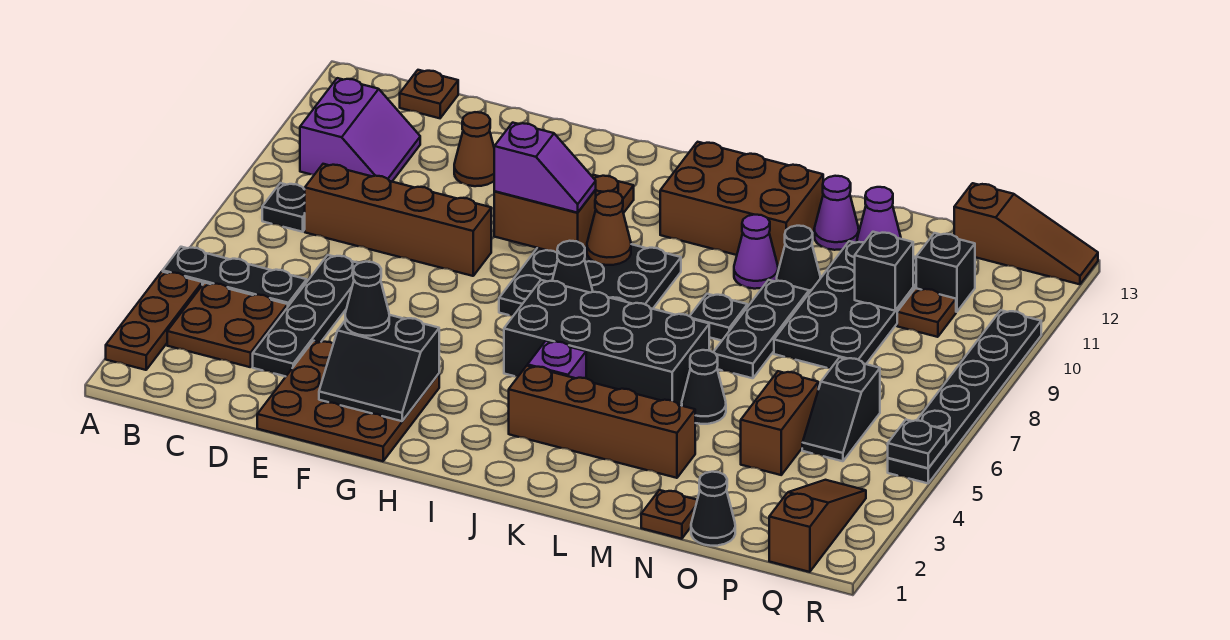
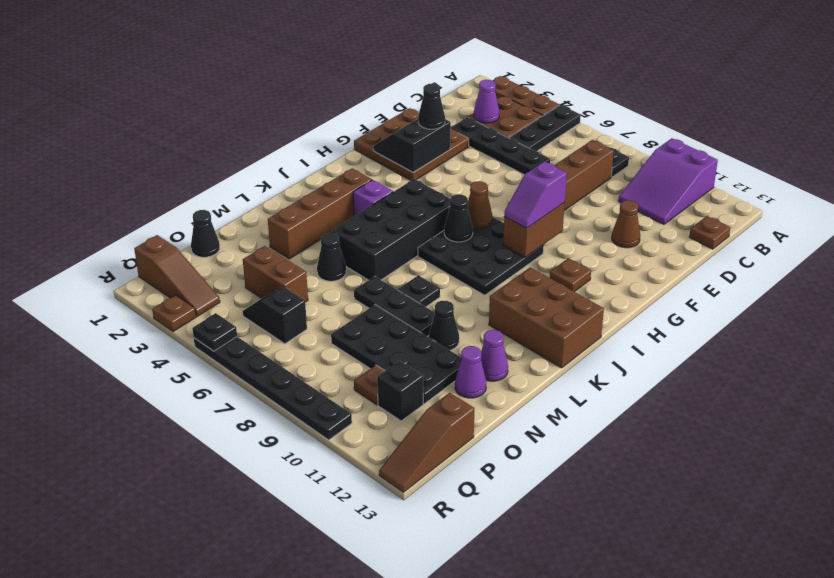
purple 2x2 slope [300,78,420,182] -> purple 2x3 slope [618,138,718,224]
brown 1x1 cone [587,191,631,265] -> brown 1x1 cone moved to [468,181,492,229]
brown 2x3 brick [660,142,823,266] -> brown 2x3 brick turned to [489,267,604,368]
purple 1x1 cone [734,215,778,289] -> purple 1x1 cone moved to [474,80,499,123]
brown 1x1 plate [641,490,697,539] -> brown 1x1 plate moved to [152,295,196,332]
black 1x1 brick [855,232,913,311] -> none

